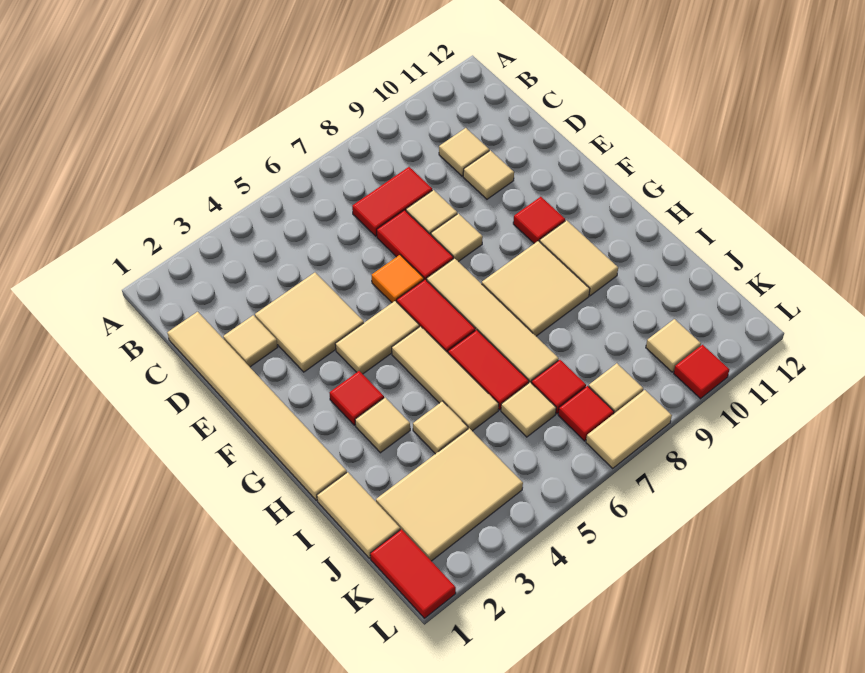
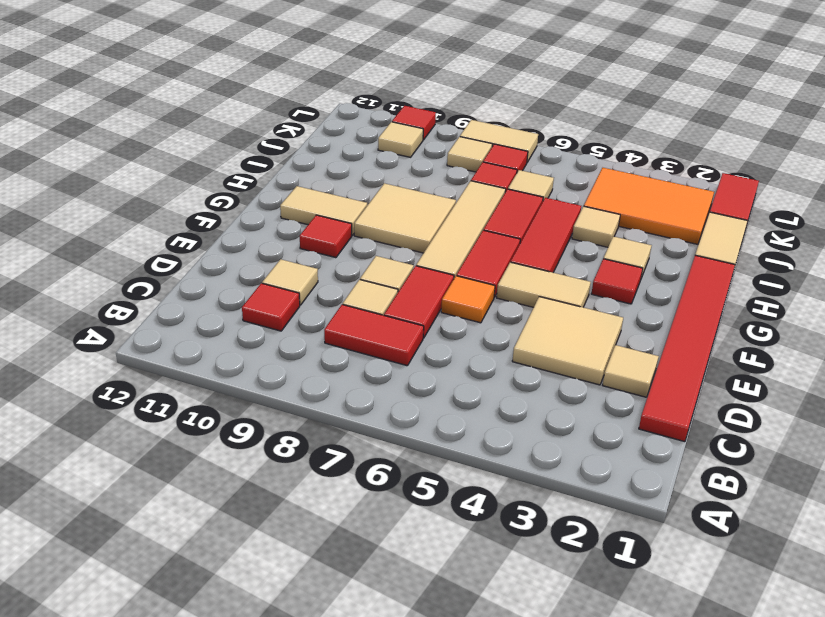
tan 1x6 tile [167,312,347,501] -> red 1x6 tile [639,255,735,442]
tan 1x1 tile [439,128,489,176] -> red 1x1 tile [242,283,300,331]
tan 1x3 tile [392,326,499,431] -> red 1x3 tile [511,198,581,272]
tan 1x2 tile [540,220,618,296] -> tan 1x2 tile turned to [280,186,367,236]
tan 2x3 tile [376,428,523,561] -> orange 2x3 tile [584,168,714,244]

